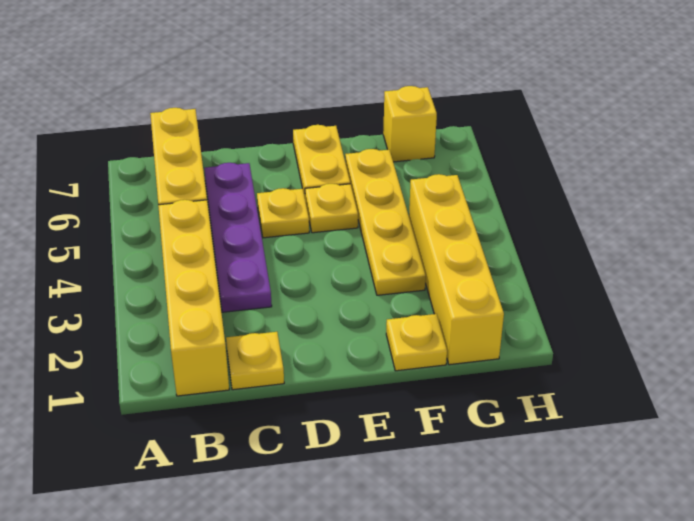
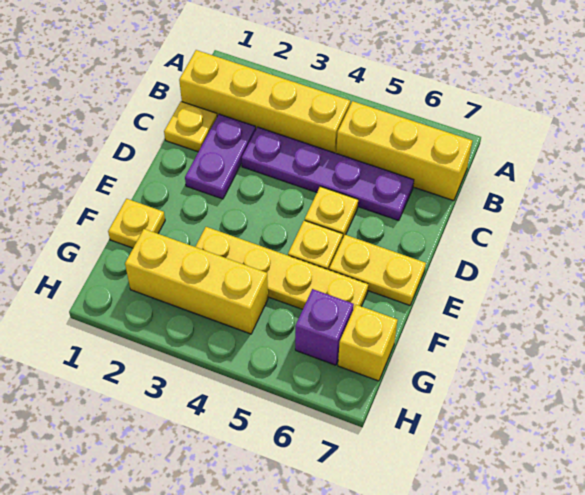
none -> purple 1x2 plate [185,114,256,199]
yellow 1x4 brick [409,174,504,365] -> yellow 1x3 brick [125,229,268,334]
none -> purple 1x1 brick [295,289,354,365]

